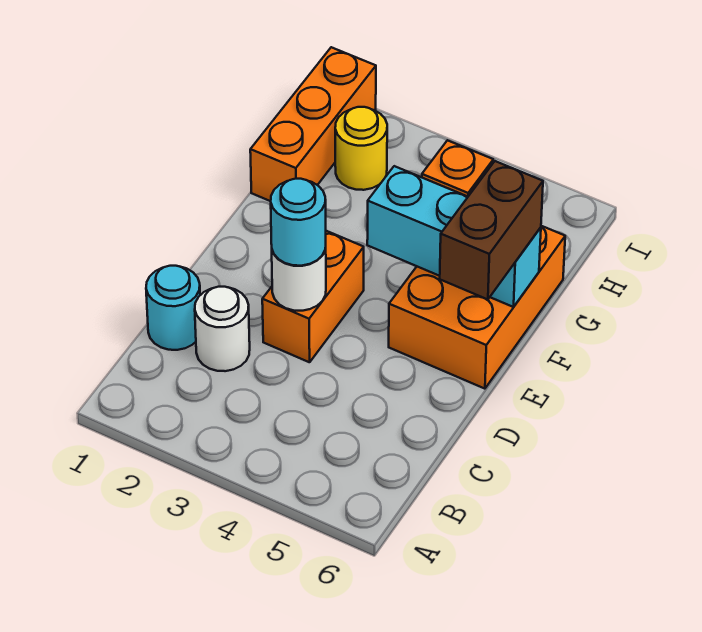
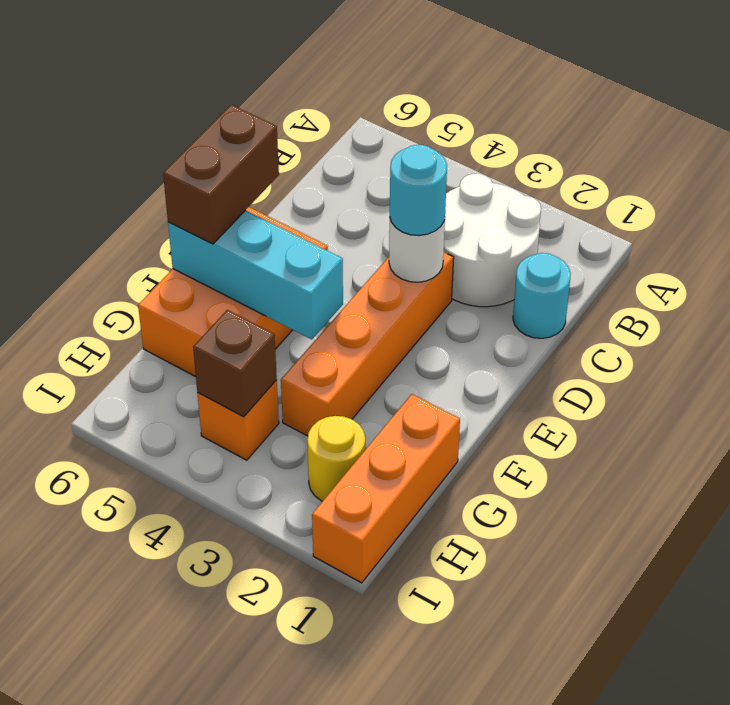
white 1x1 round brick [195,287,250,371] -> white 2x2 round brick [444,174,541,307]
orange 1x2 brick [262,231,364,362] -> orange 1x4 brick [281,252,454,436]
none -> brown 1x1 brick [193,310,277,417]

